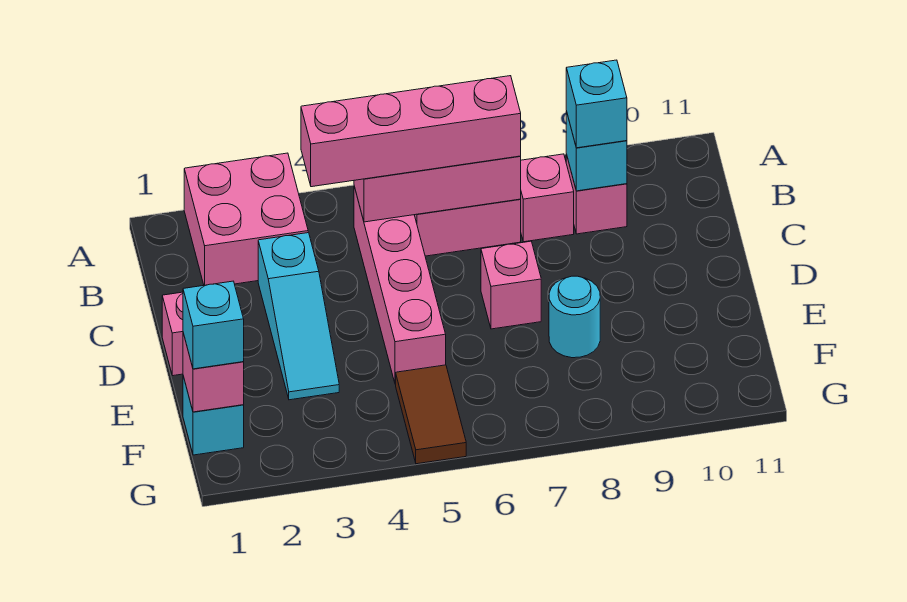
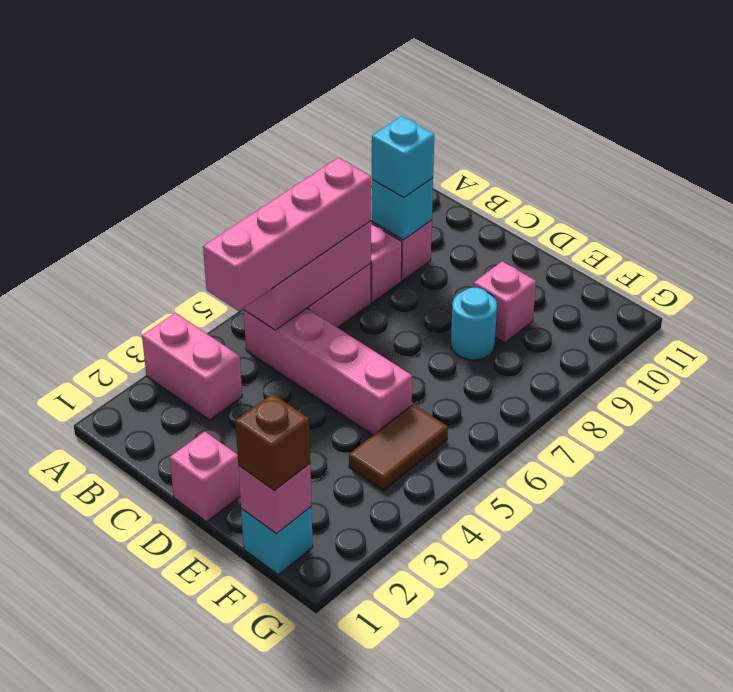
pink 2x2 brick [184,153,308,285] -> pink 1x2 brick [142,313,242,420]
cyan 1x3 slope [258,233,339,400] -> none
pink 1x1 brick [481,241,541,329] -> pink 1x1 brick moved to [474,261,536,343]
cyan 1x1 brick [183,281,244,369] -> brown 1x1 brick [235,394,310,490]
brown 1x2 tile [396,365,466,464] -> brown 1x2 tile turned to [349,404,448,490]

